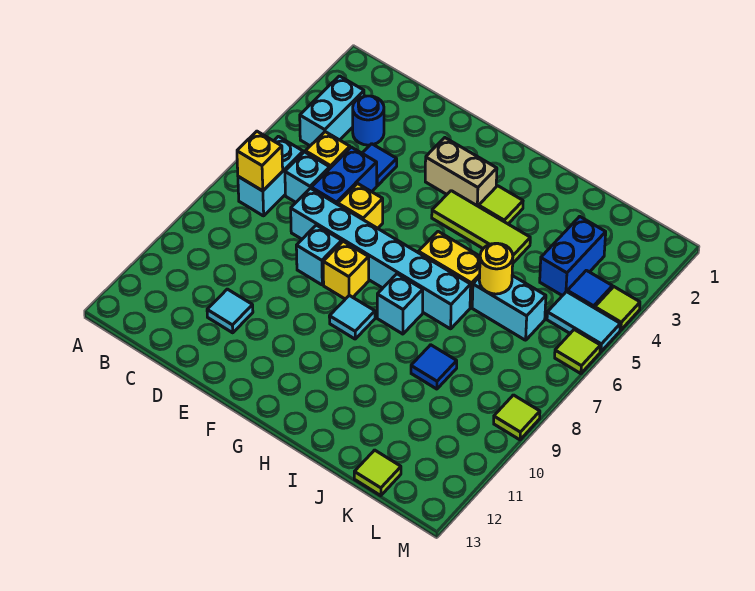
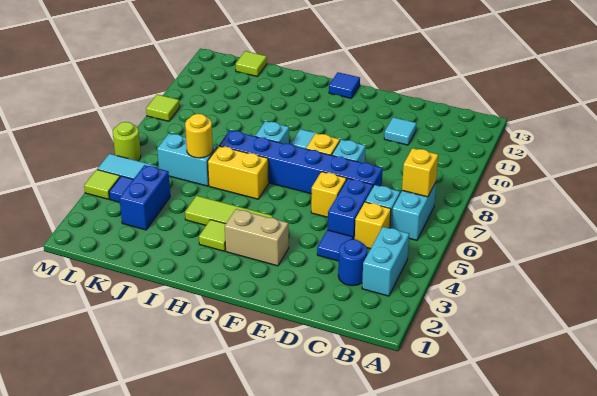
cyan 1x6 brick [291,188,471,329] -> blue 1x6 brick [219,130,383,194]
blue 1x1 tile [411,345,457,389] -> blue 1x1 tile moved to [329,72,360,98]
lime 1x1 tile [555,330,600,374] -> lime 1x1 round brick [113,122,141,161]

